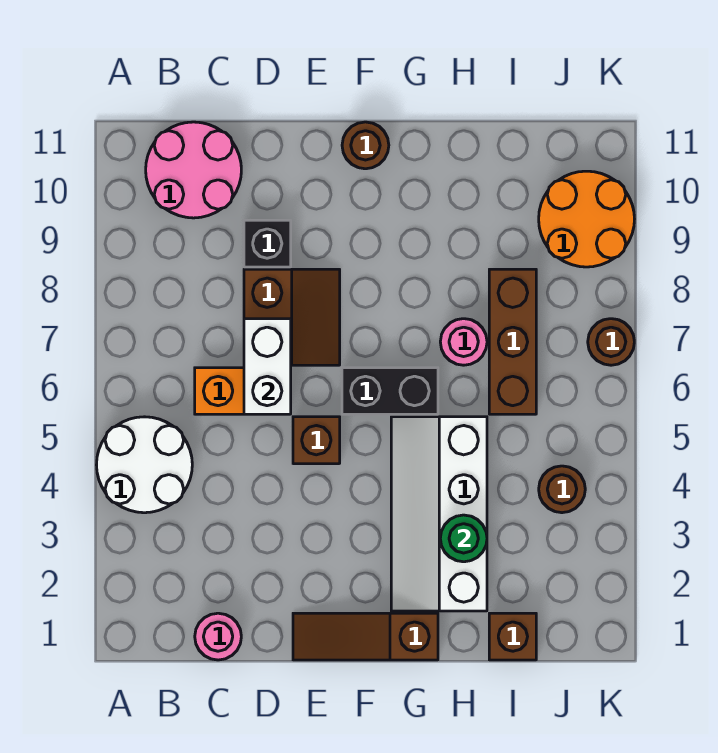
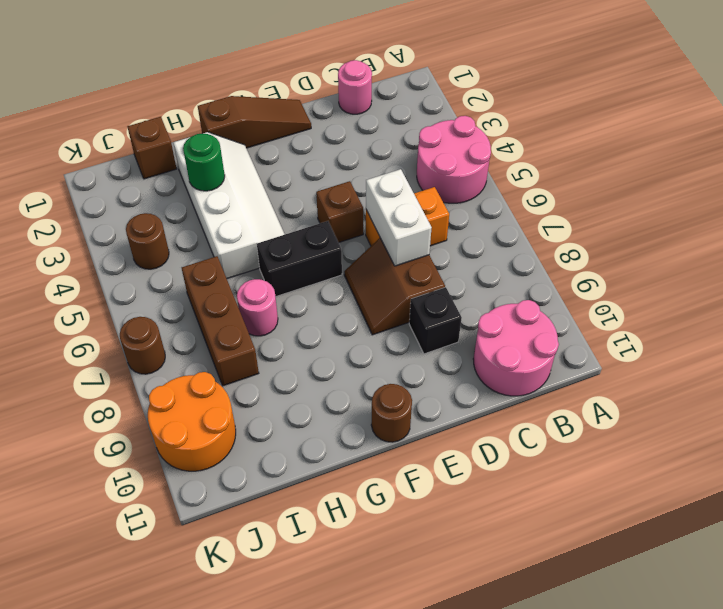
white 2x2 round brick [97,417,192,513] -> pink 2x2 round brick [417,116,491,203]

